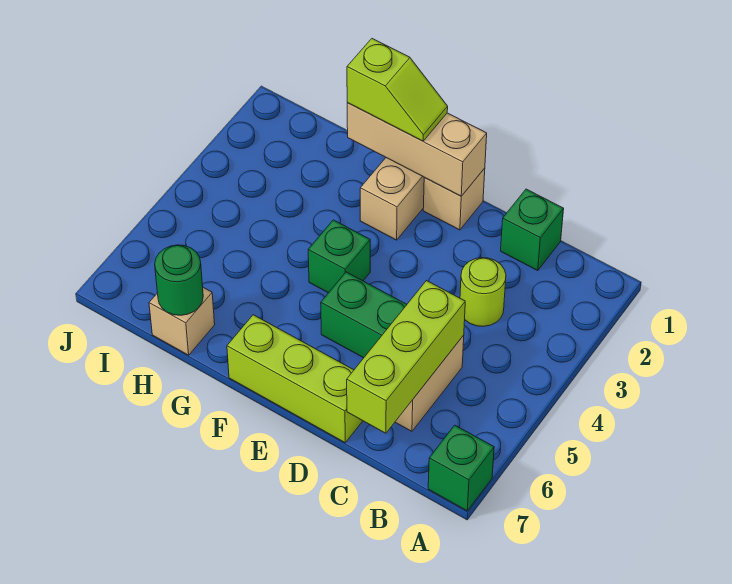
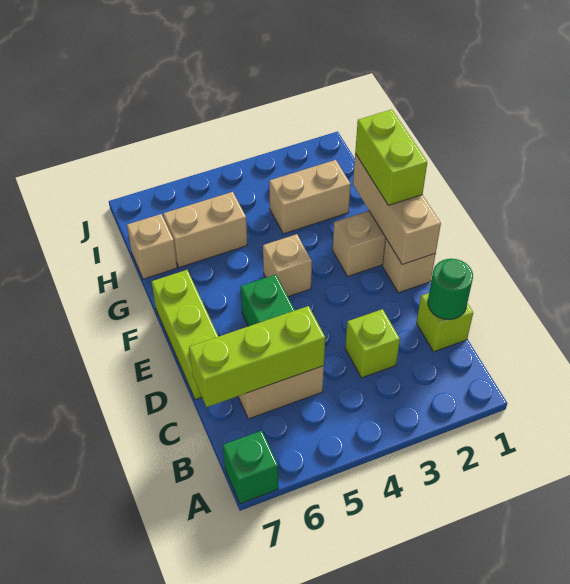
green 1x1 brick [501,189,564,271] -> lime 1x1 brick [417,293,473,352]
lime 1x1 round brick [460,258,506,326] -> lime 1x1 brick [345,309,400,378]
lime 1x2 slope [347,39,448,141] -> lime 1x2 brick [355,109,427,205]
green 1x1 brick [308,220,370,293] -> tan 1x1 brick [263,234,312,297]
none -> tan 1x2 brick [269,160,351,234]
none -> tan 1x2 brick [163,192,247,268]
green 1x1 round brick [155,245,203,315] -> green 1x1 round brick moved to [428,259,473,320]

